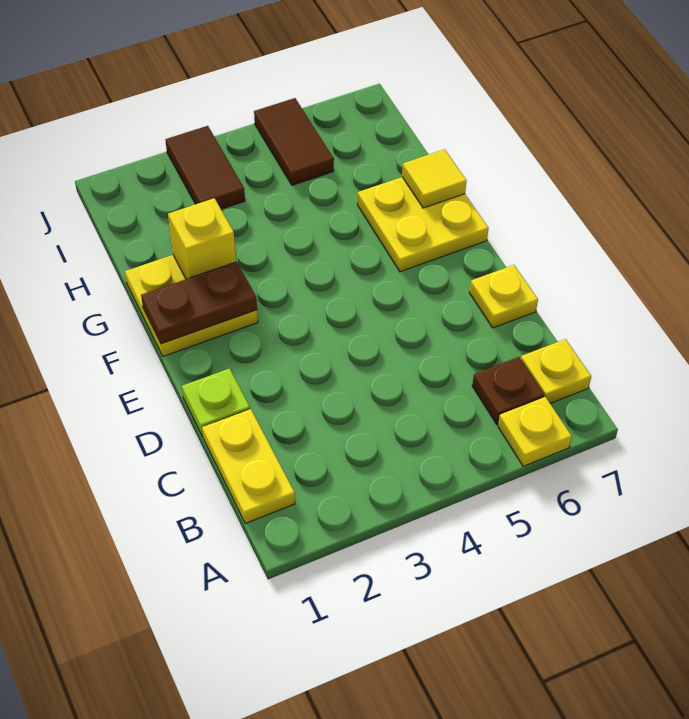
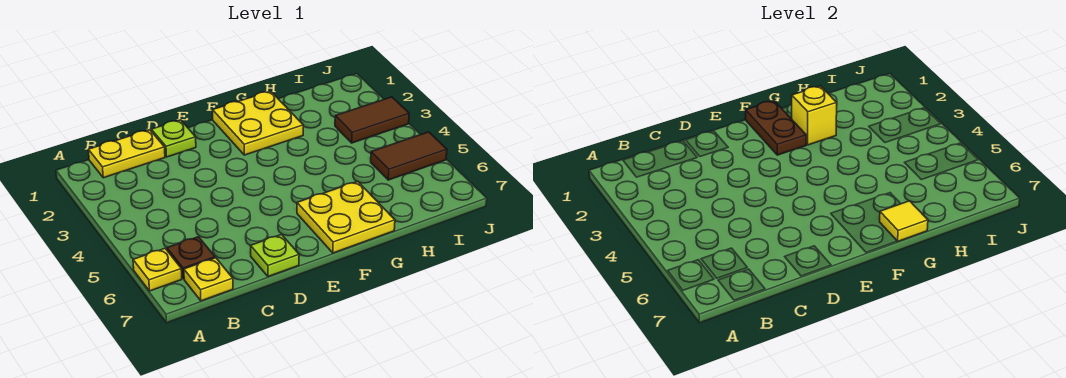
yellow 1x1 plate [470,265,538,328] -> lime 1x1 plate [251,235,299,277]

